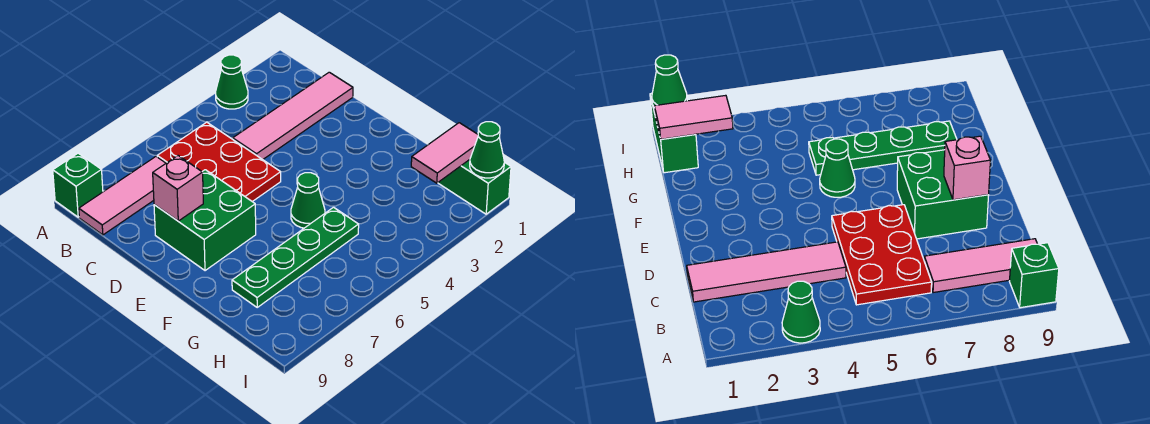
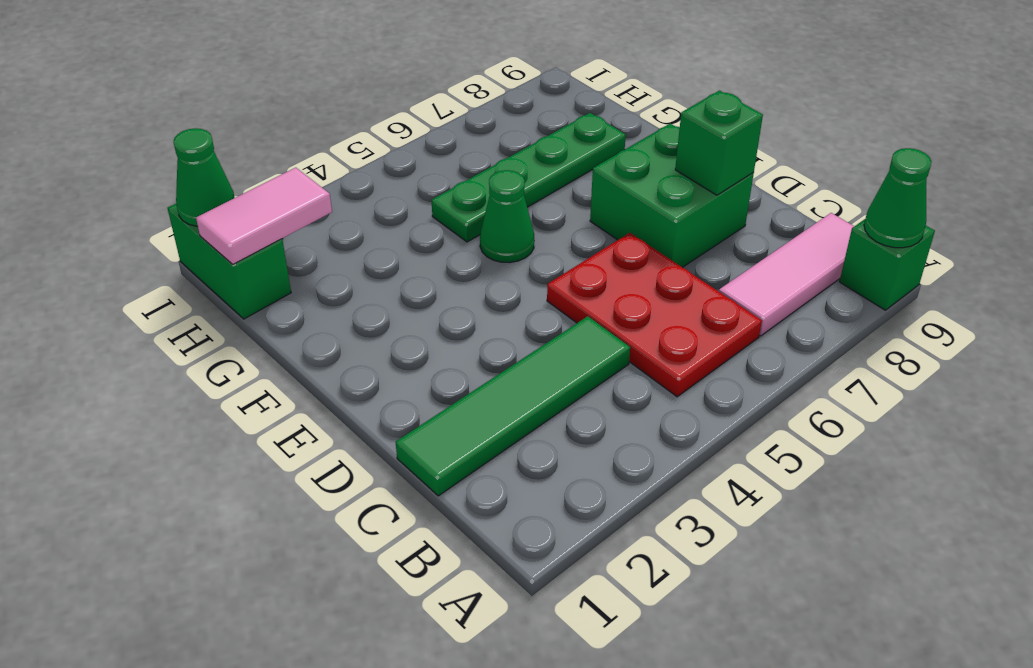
green 1x1 cone [216,55,248,109] -> green 1x1 cone moved to [864,148,931,248]
pink 1x4 tile [233,72,353,160] -> green 1x4 tile [396,316,630,496]
pink 1x1 brick [153,156,203,221] -> green 1x1 brick [675,91,763,195]

